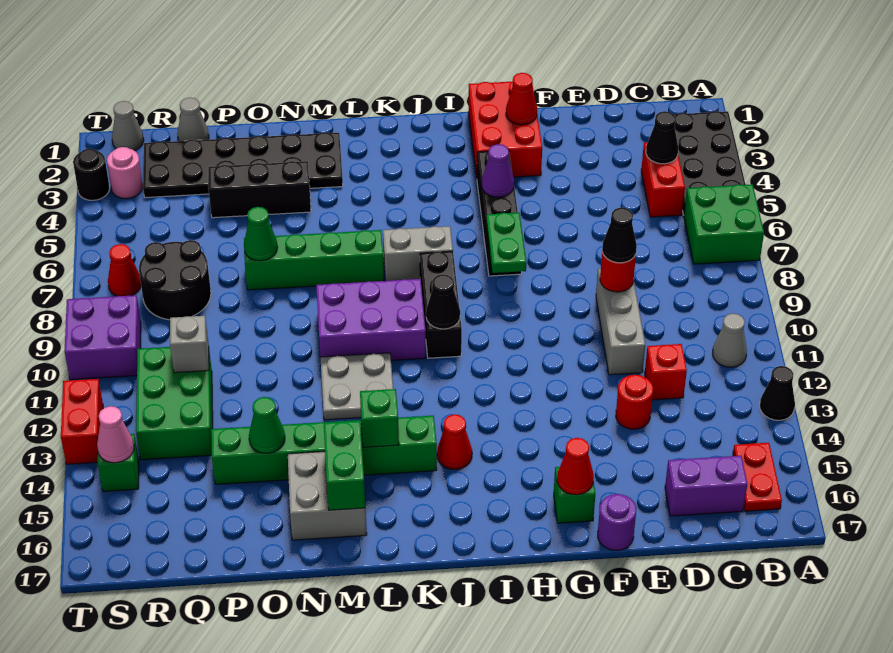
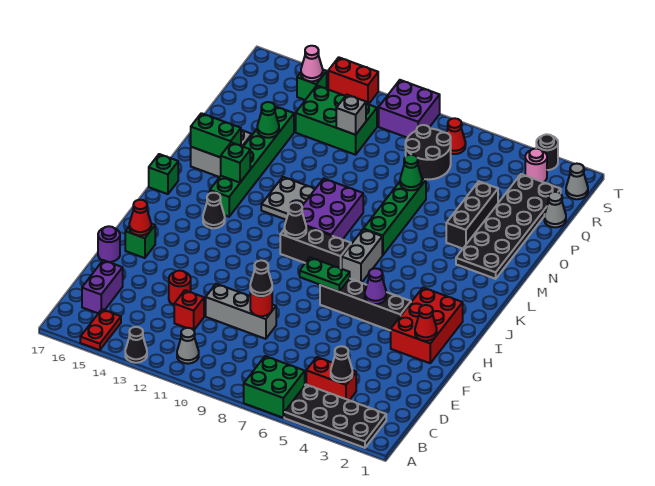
red 1x2 plate [733,443,782,511] -> red 1x2 plate turned to [80,309,121,350]
red 2x3 brick [469,81,542,177] -> red 2x3 brick turned to [391,288,463,363]
red 1x1 cone [437,414,472,469] -> black 1x1 cone [203,193,225,228]
none -> green 1x1 brick [149,154,178,194]

